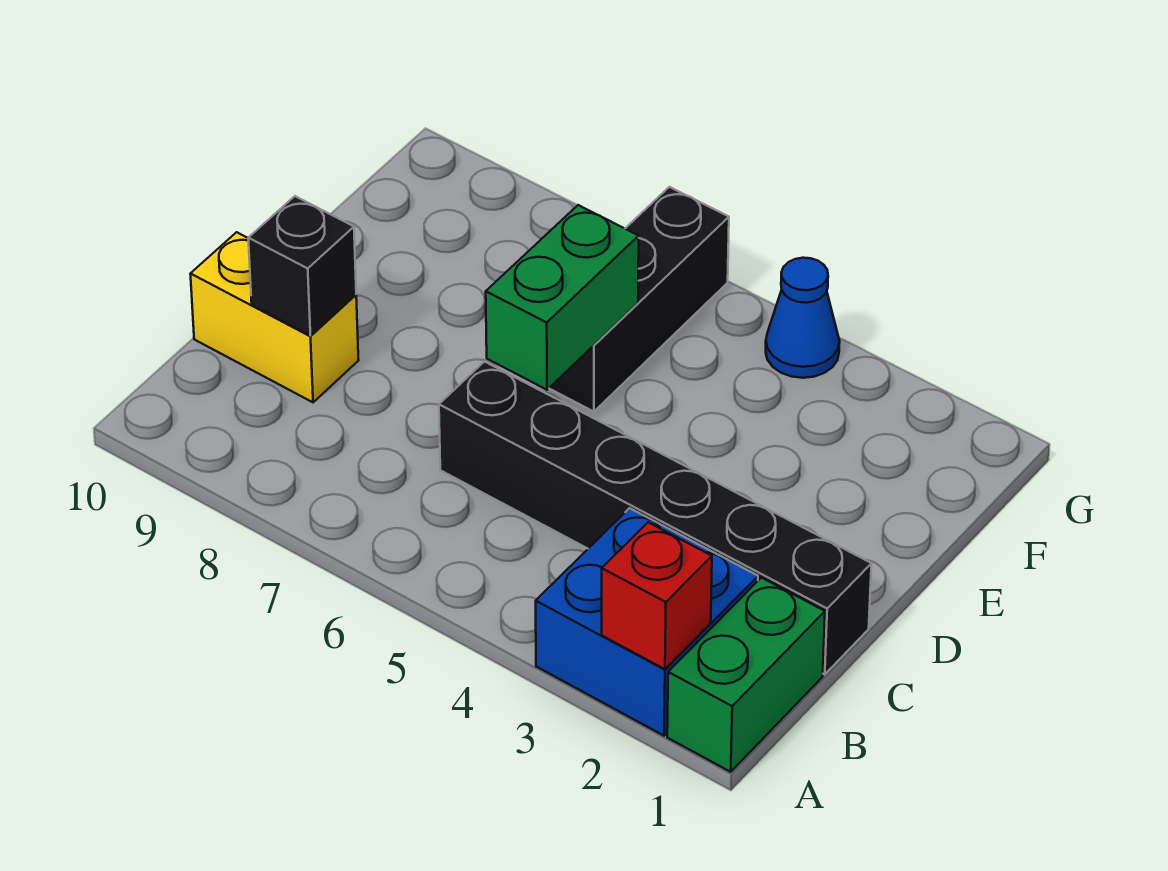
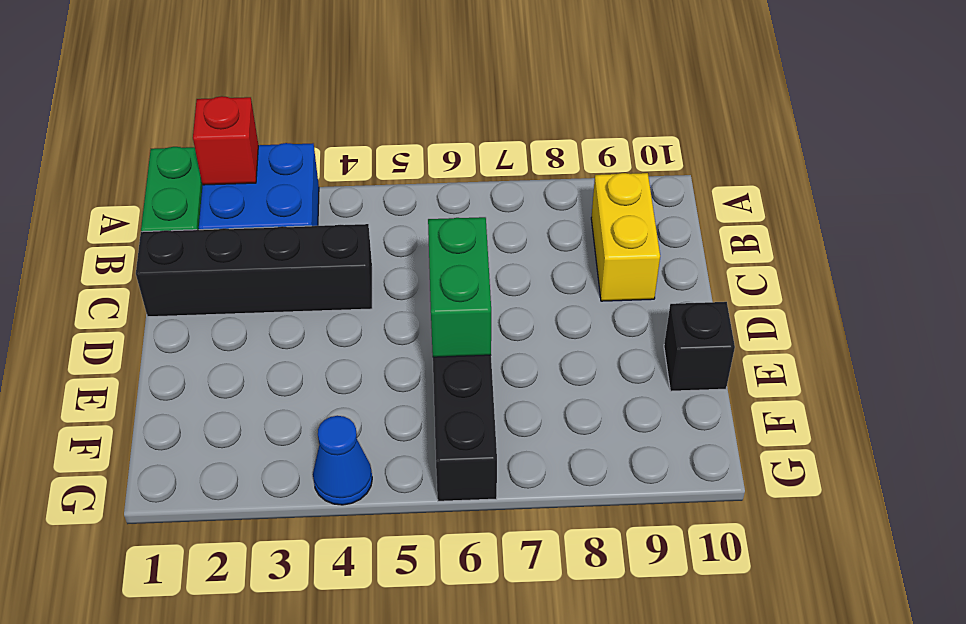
black 1x6 brick [439,362,872,674] -> black 1x4 brick [136,224,372,317]
yellow 1x2 brick [191,232,359,402] -> yellow 1x2 brick turned to [591,173,660,301]
black 1x1 brick [248,196,356,336] -> black 1x1 brick moved to [664,302,735,391]

